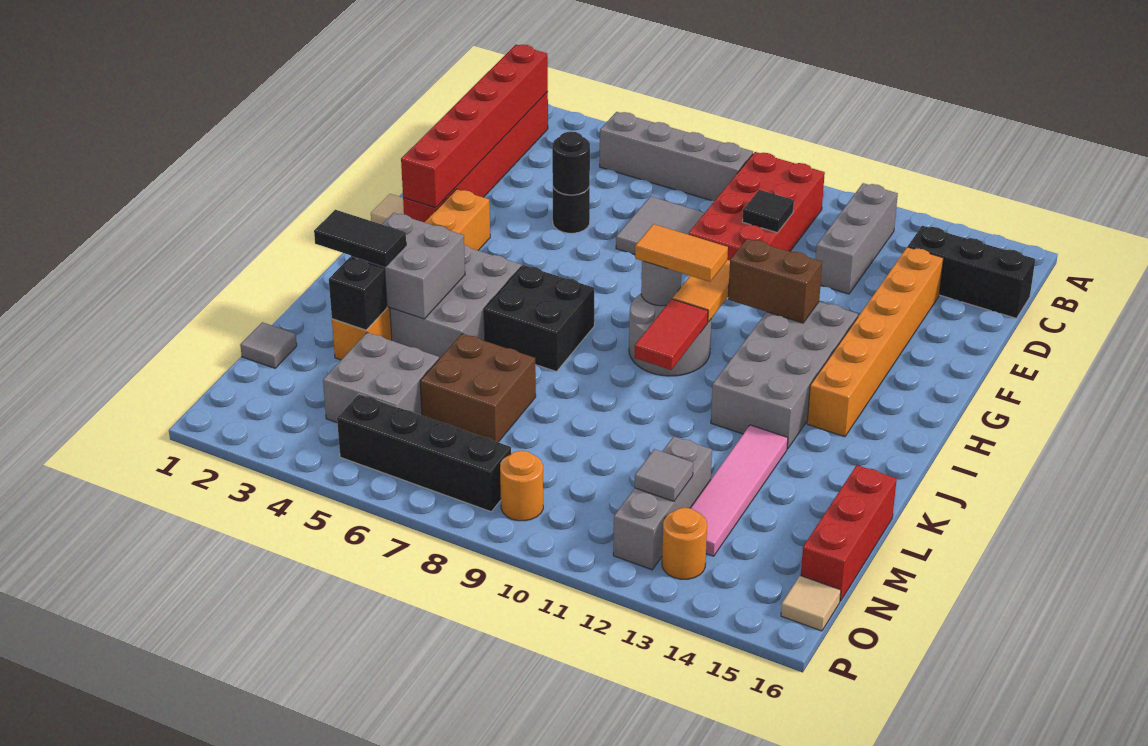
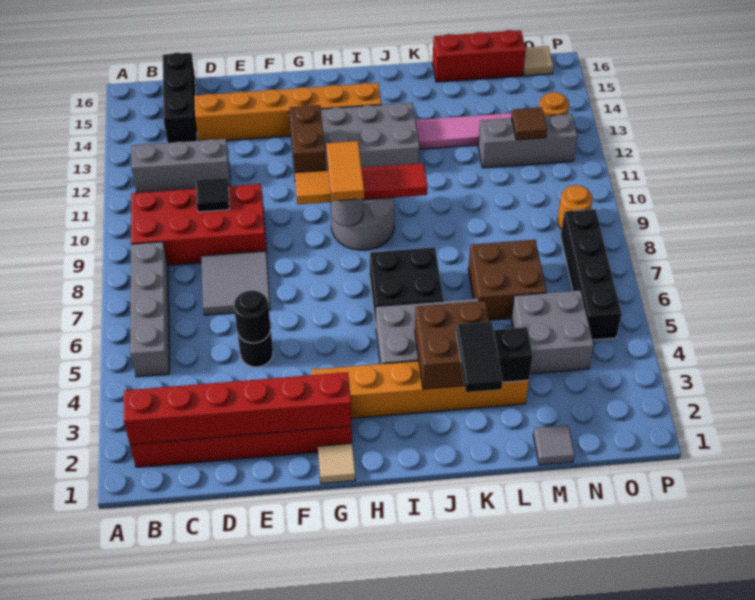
grey 2x2 brick [351,213,465,319] -> brown 2x2 brick [415,301,489,389]
grey 1x1 tile [635,449,693,501] -> brown 1x1 tile [511,107,547,140]

